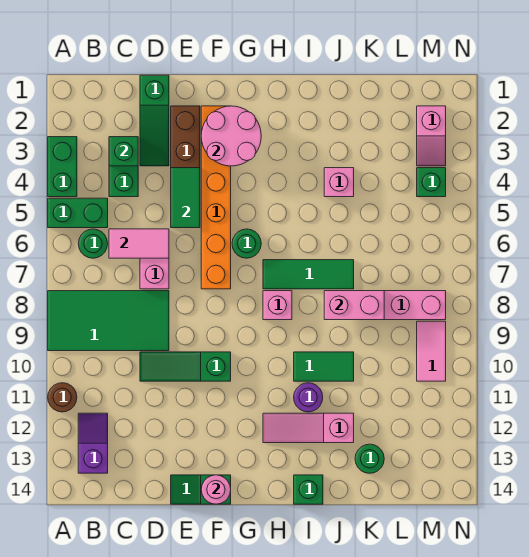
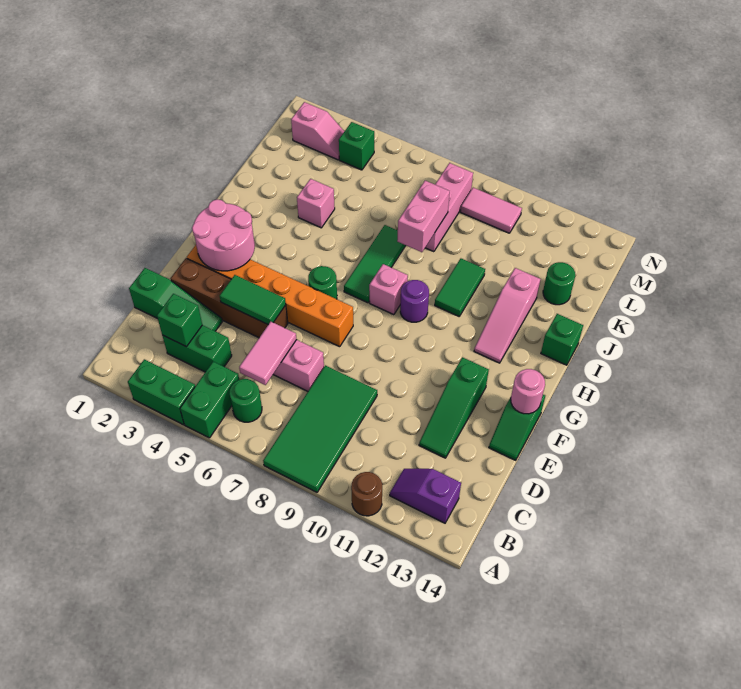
green 1x3 slope [140,352,231,381] -> green 1x3 slope moved to [419,357,489,458]
purple 1x1 round brick [294,383,323,412] -> purple 1x1 round brick moved to [400,280,429,322]

